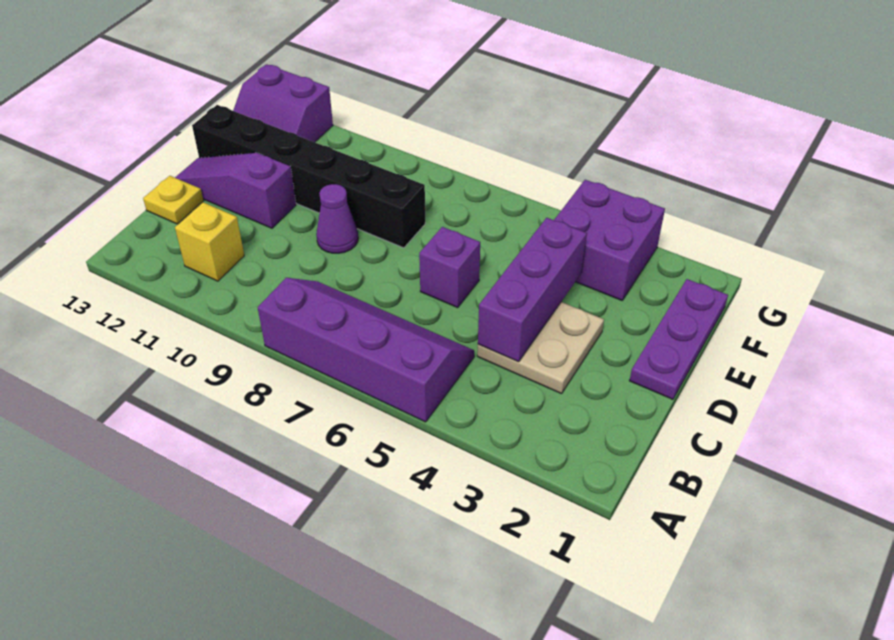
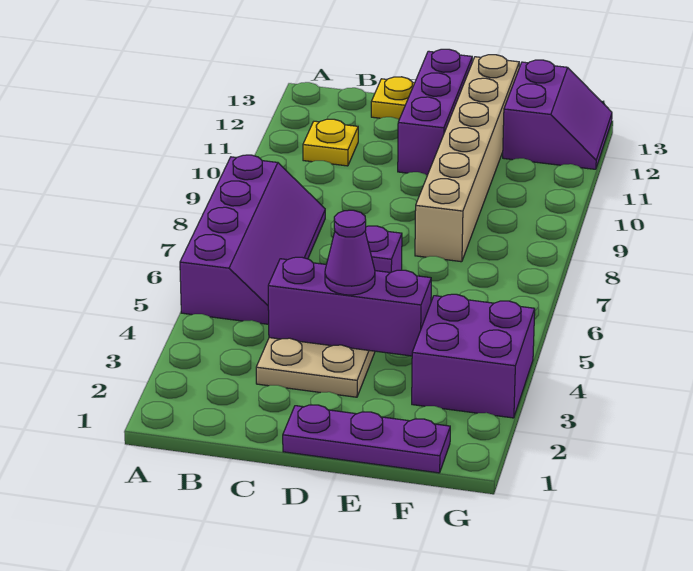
yellow 1x1 brick [175,202,244,281] -> yellow 1x1 plate [303,119,358,166]
purple 1x1 cone [316,184,358,253] -> purple 1x1 cone moved to [325,210,375,295]
purple 1x3 slope [175,153,296,228] -> purple 1x3 brick [398,49,472,175]
black 1x6 brick [192,105,425,248] -> tan 1x6 brick [415,55,519,262]
purple 2x2 slope [233,64,333,142] -> purple 2x2 slope turned to [503,60,612,169]

